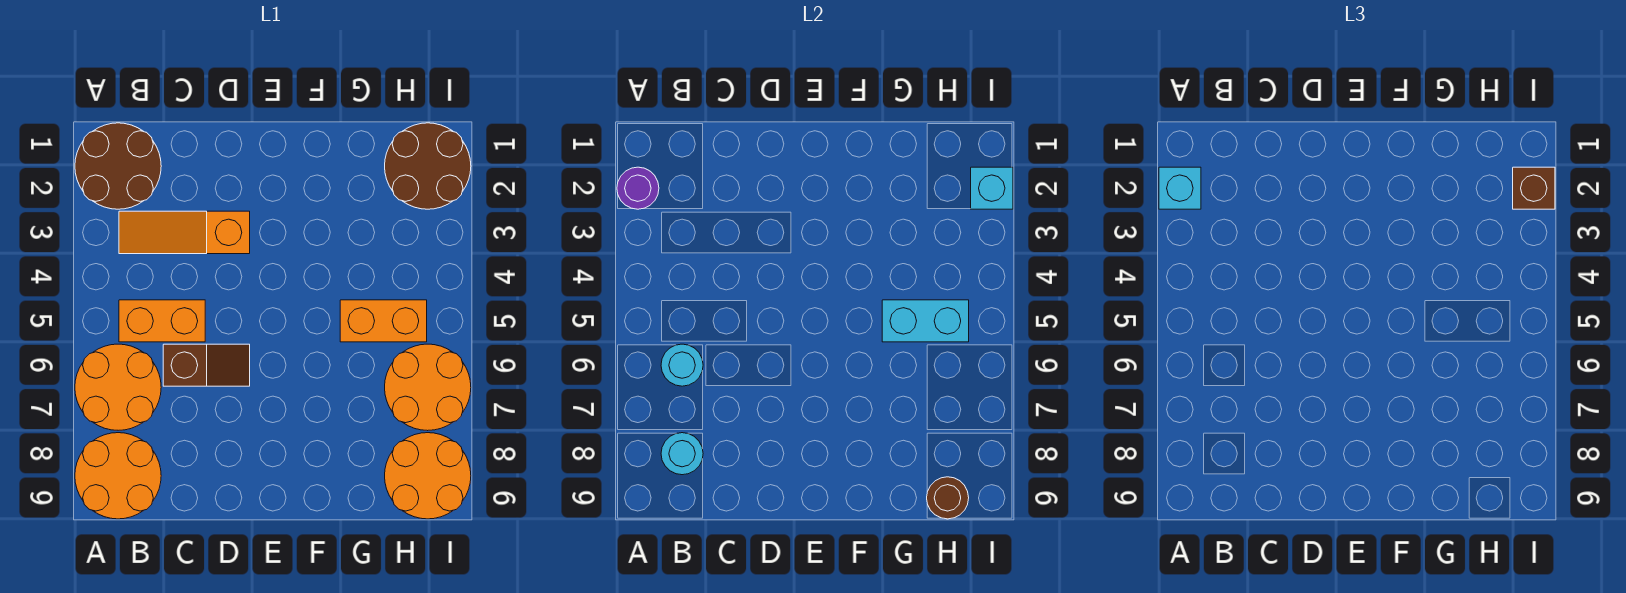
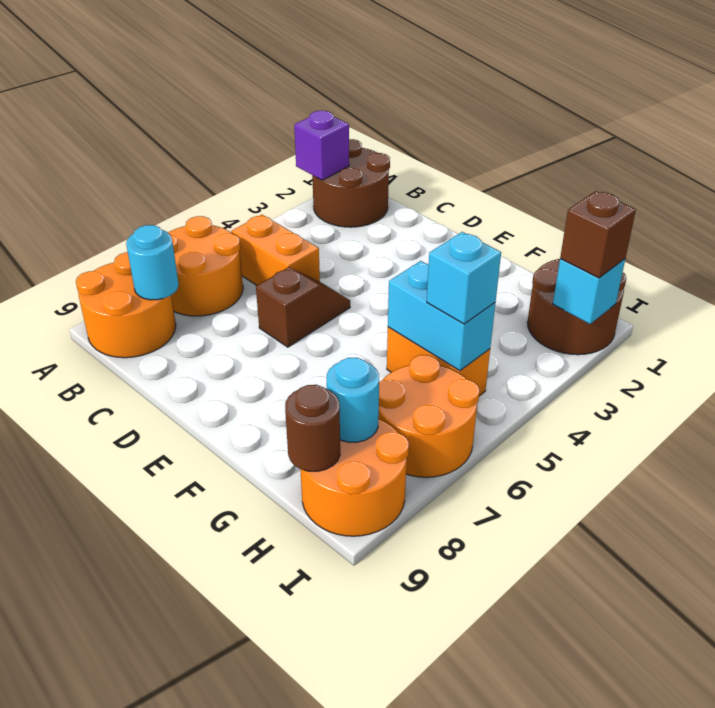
purple 1x1 round brick [617,167,659,209] -> purple 1x1 brick [294,111,349,180]
cyan 1x1 brick [1159,167,1201,209] -> cyan 1x1 brick moved to [427,232,501,324]
orange 1x3 slope [119,211,250,254] -> none
cyan 1x1 round brick [661,344,703,386] -> cyan 1x1 round brick moved to [327,358,379,442]
brown 1x2 slope [163,344,250,386] -> brown 1x2 slope turned to [256,267,350,347]

